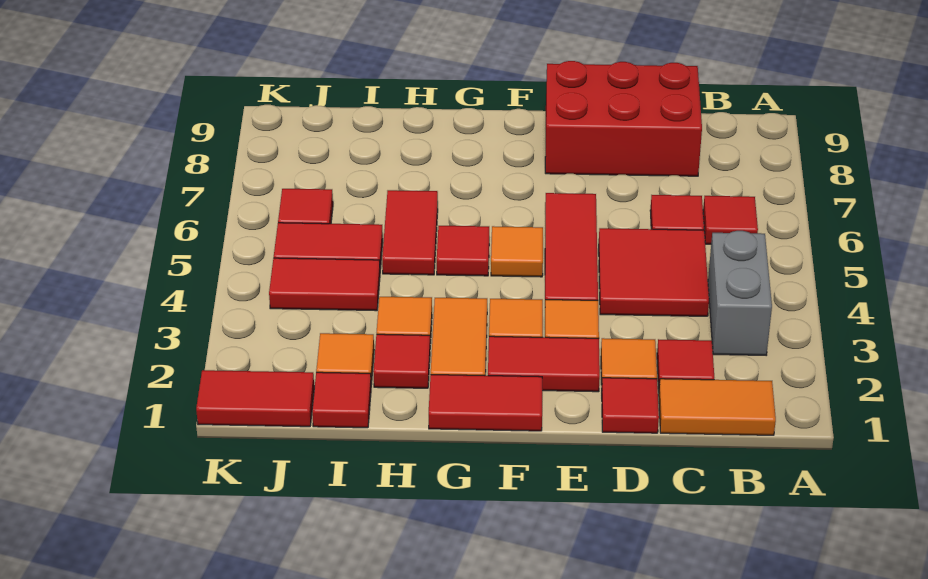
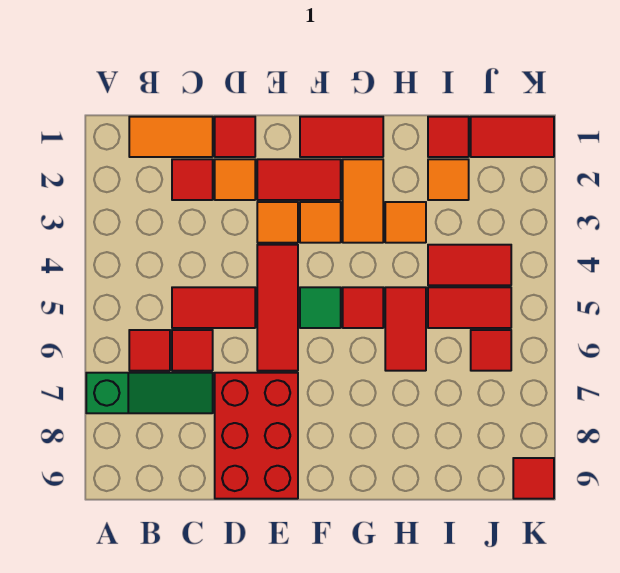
none -> green 1x3 slope [86,373,213,413]
grey 1x2 brick [708,231,772,355] -> none
red 2x2 tile [599,228,709,316] -> red 1x2 tile [172,287,255,328]
red 2x3 brick [545,61,702,176] -> red 2x3 brick turned to [215,373,298,499]
orange 1x1 tile [491,226,543,277] -> green 1x1 tile [300,287,341,328]
red 1x1 tile [373,334,430,388] -> red 1x1 tile moved to [513,458,554,499]

